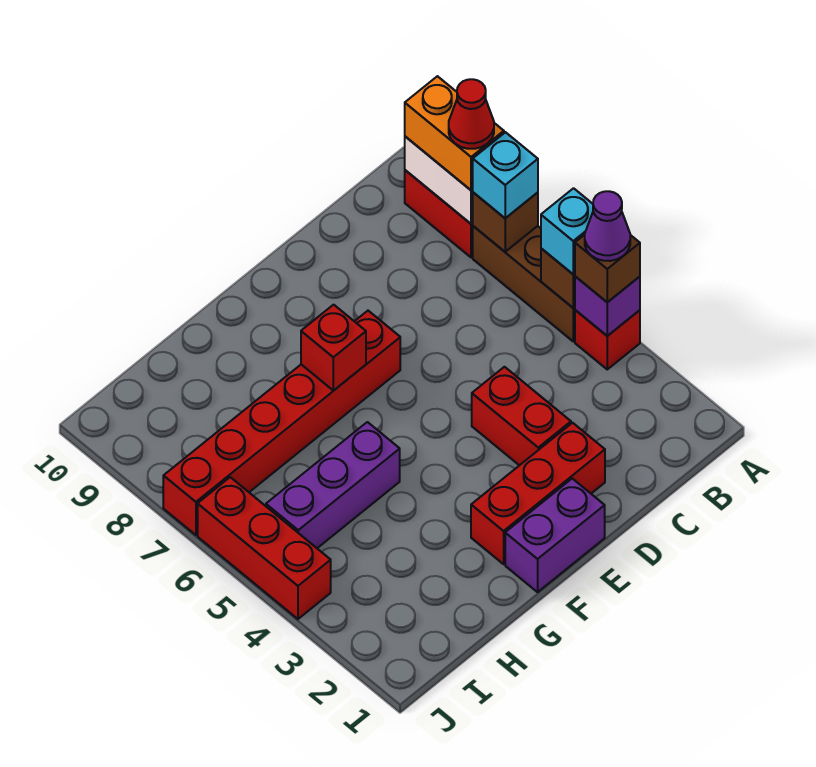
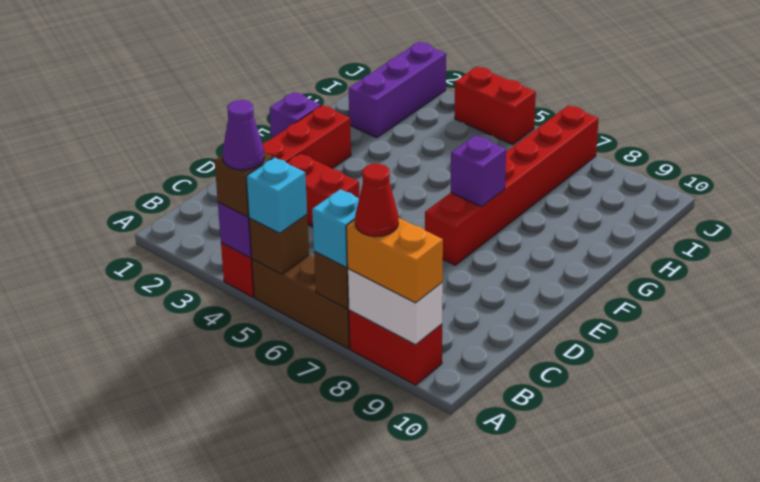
purple 1x2 brick [505,479,605,592] -> purple 1x1 brick [269,92,321,139]
red 1x1 brick [301,305,366,391] -> purple 1x1 brick [451,135,506,207]
purple 1x3 brick [266,422,400,548] -> purple 1x3 brick moved to [349,42,446,138]
red 1x3 brick [198,477,331,619] -> red 1x2 brick [455,67,536,145]

